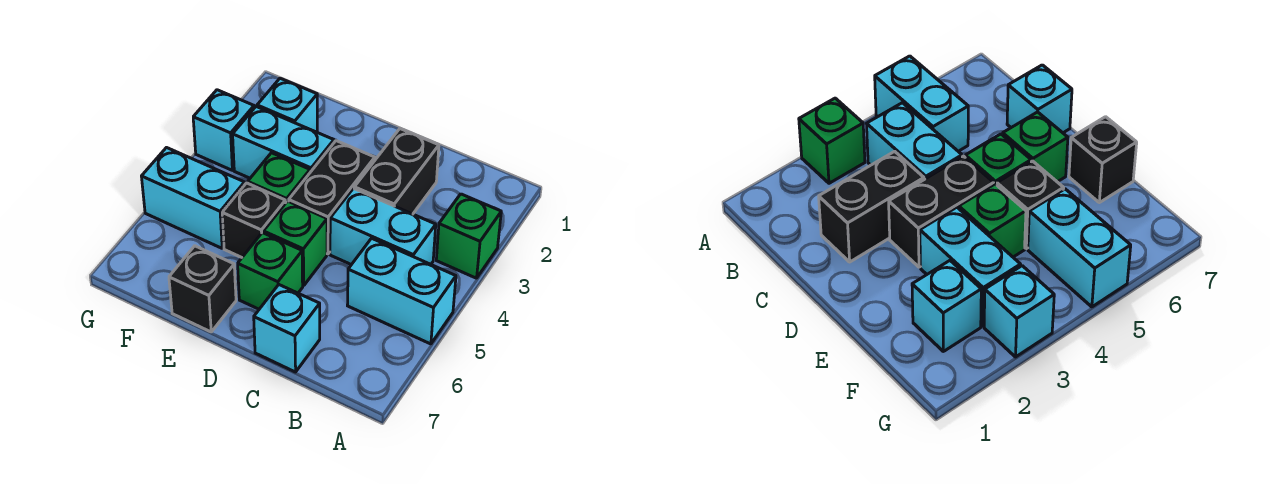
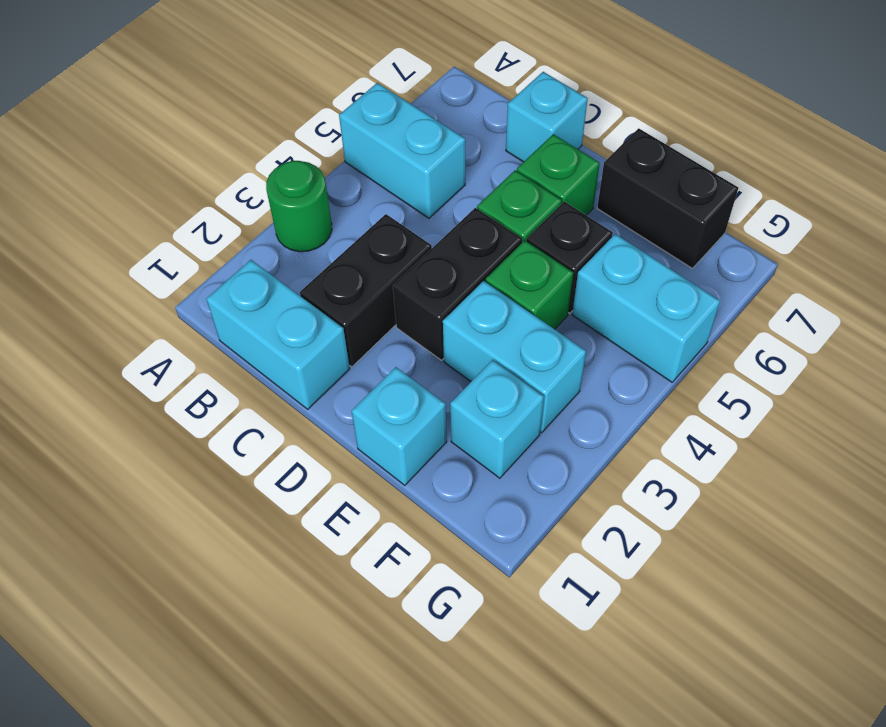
green 1x1 brick [436,194,501,278] -> green 1x1 round brick [266,161,332,252]
cyan 1x2 brick [330,188,436,265] -> cyan 1x2 brick moved to [206,260,350,409]
black 1x1 brick [169,246,236,332] -> black 1x2 brick [597,128,738,268]
cyan 1x1 brick [193,90,254,170] -> cyan 1x1 brick moved to [352,367,447,485]

